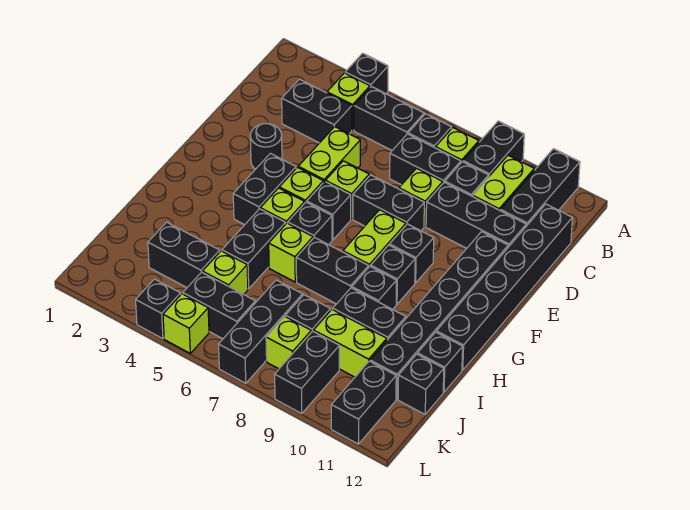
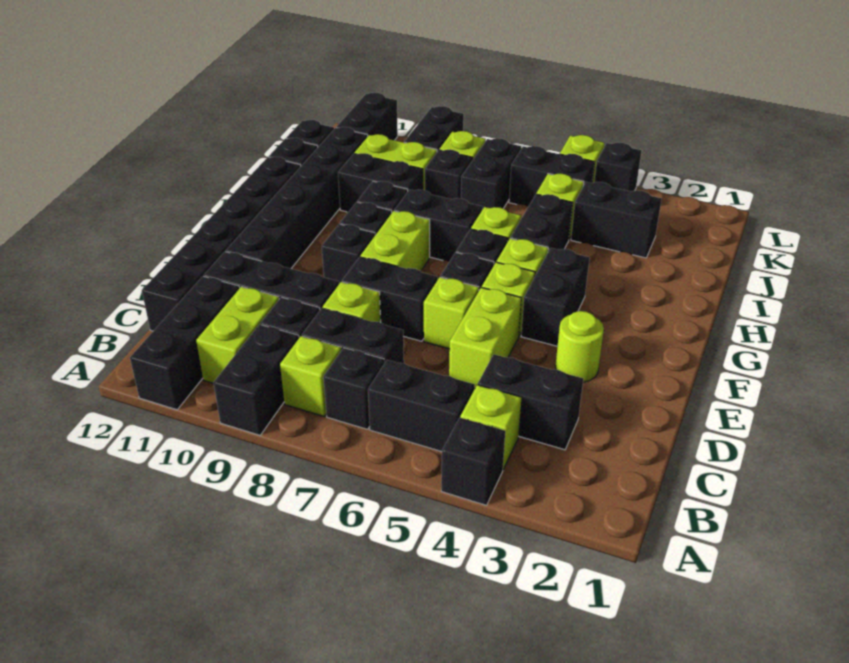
black 1x1 round brick [250,123,282,169] -> lime 1x1 round brick [555,311,604,382]
black 1x3 brick [219,280,303,383] -> black 1x2 brick [461,138,521,210]

